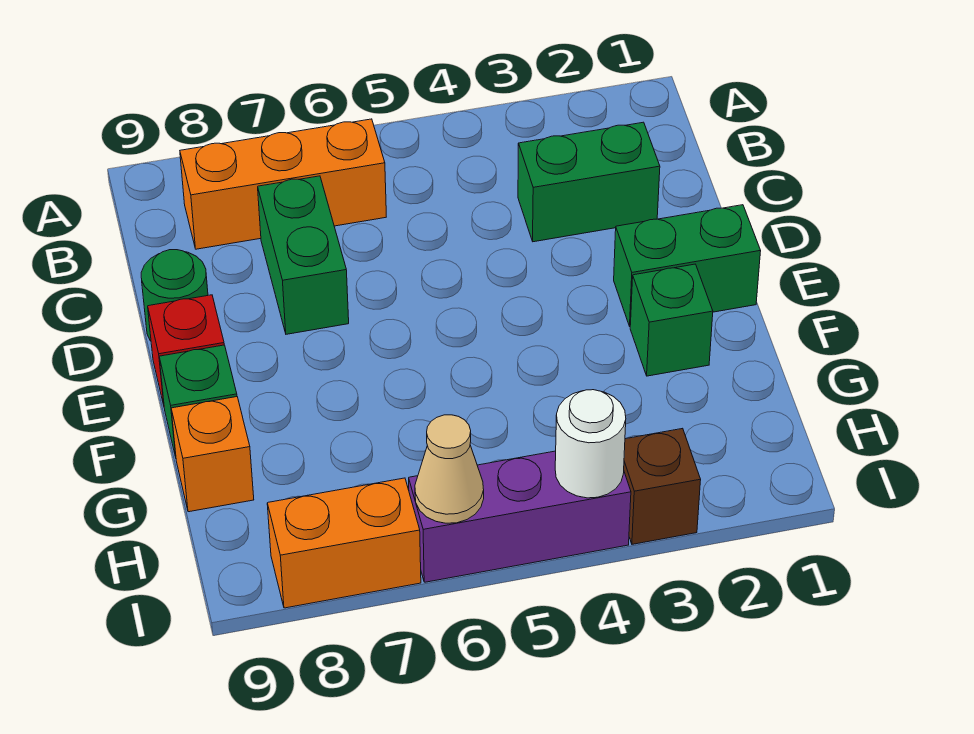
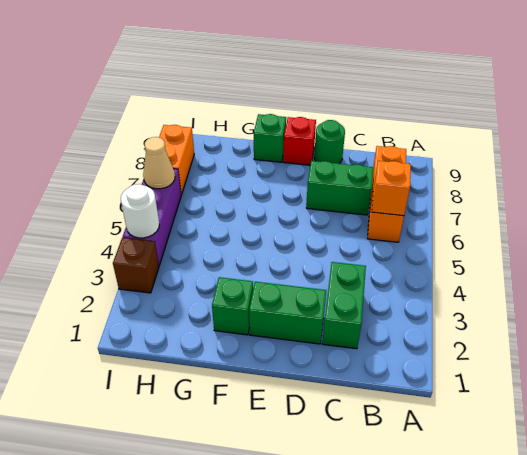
green 1x2 brick [614,205,761,326] -> green 1x2 brick turned to [249,282,326,344]
orange 1x1 brick [171,397,254,512] -> orange 1x1 brick moved to [372,161,411,216]

